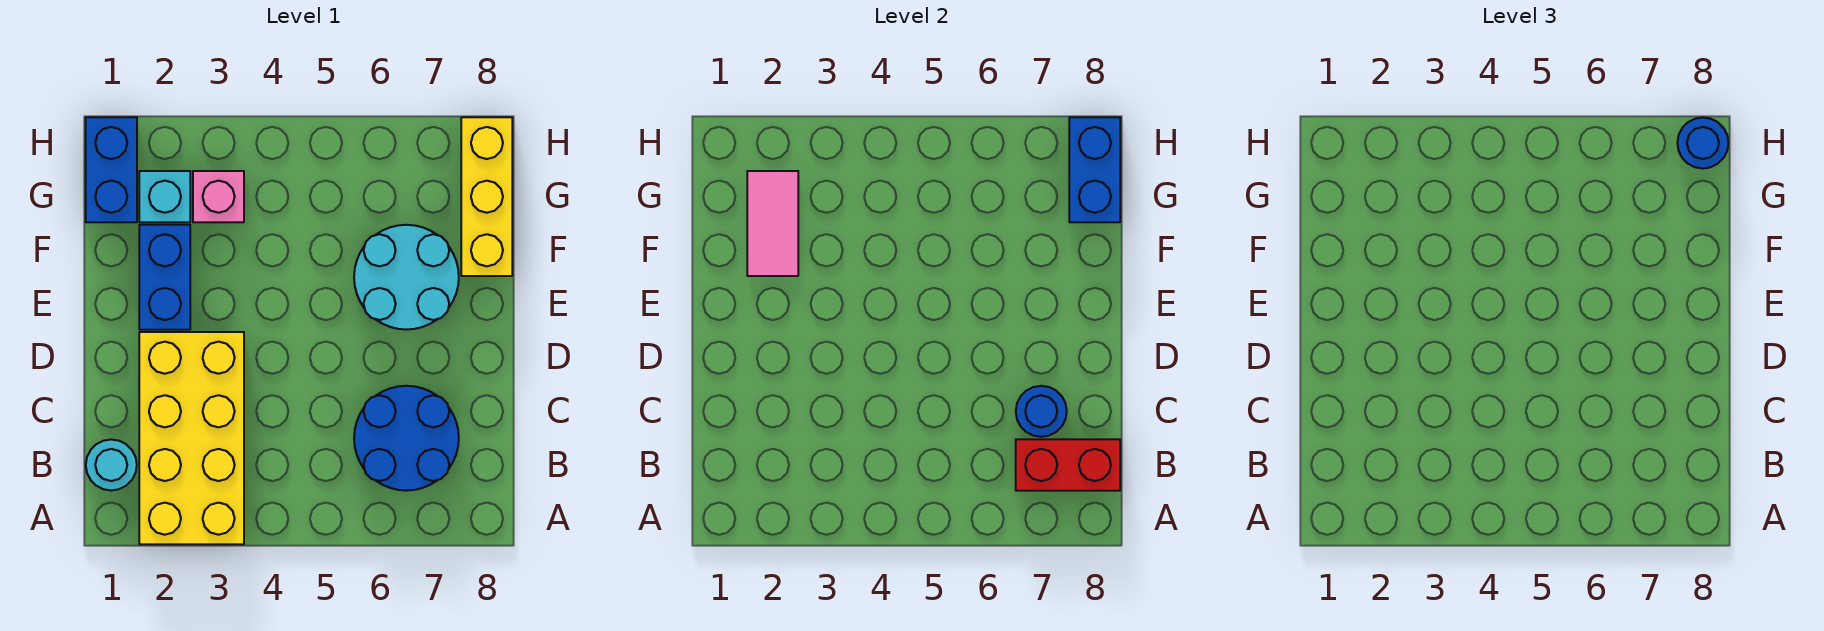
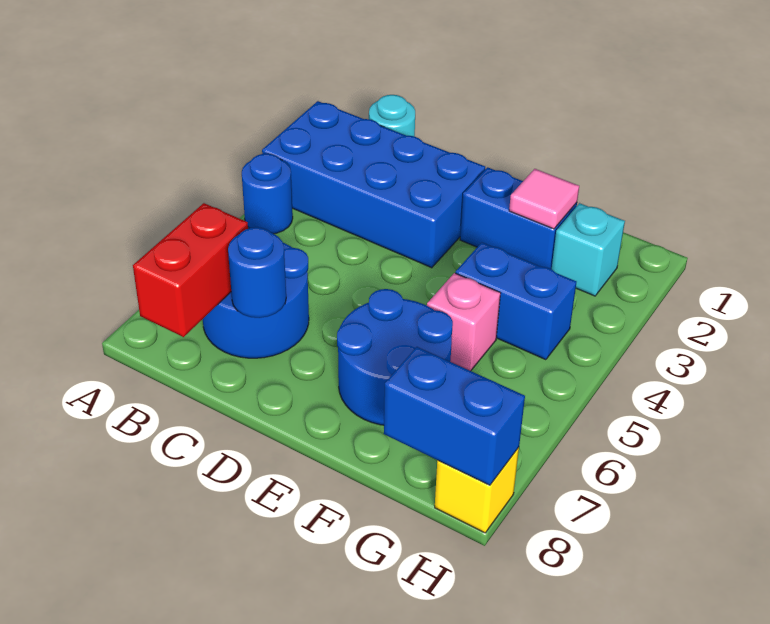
yellow 2x4 brick [139,332,244,544] -> blue 2x4 brick [262,101,485,268]
cyan 2x2 round brick [354,225,459,330] -> blue 2x2 round brick [337,289,453,425]
pink 1x2 tile [747,171,798,276] -> pink 1x1 tile [509,169,579,229]
yellow 1x3 brick [461,117,512,276] -> yellow 1x1 brick [435,448,519,533]
blue 1x2 brick [86,117,137,222] -> blue 1x2 brick moved to [456,242,576,360]
pink 1x1 brick [193,171,244,222] -> pink 1x1 brick moved to [427,273,501,371]
blue 1x1 round brick [1677,118,1728,168] -> blue 1x1 round brick moved to [242,154,293,234]

